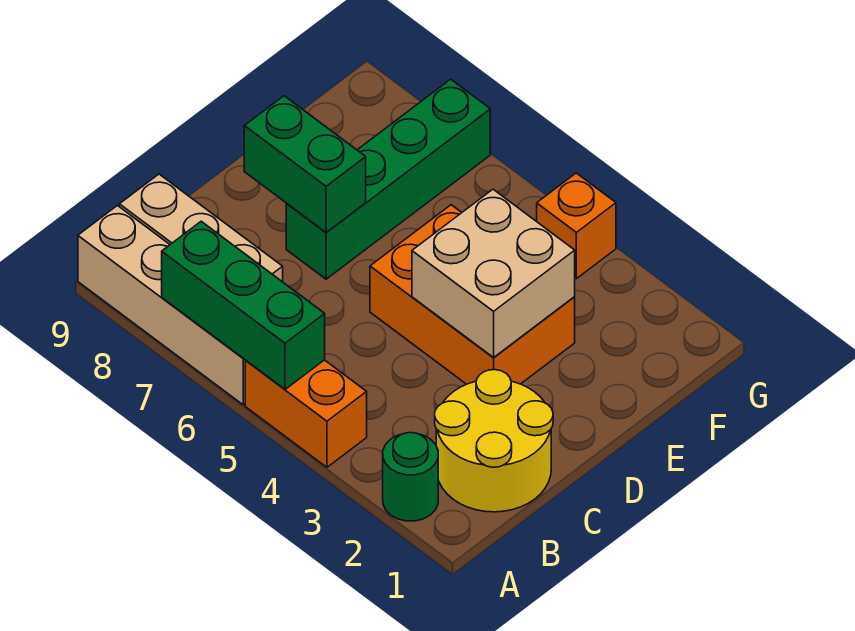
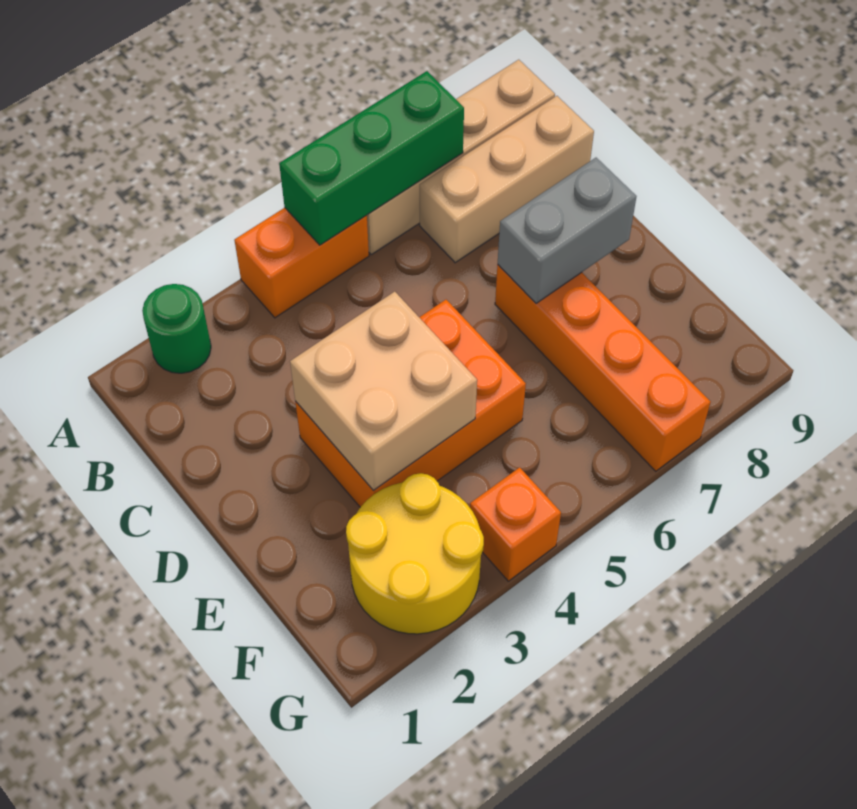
yellow 2x2 round brick [435,370,553,512] -> yellow 2x2 round brick moved to [346,473,484,634]
green 1x4 brick [286,79,490,279] -> orange 1x4 brick [495,265,711,471]
green 1x2 brick [244,96,366,232] -> grey 1x2 brick [498,158,636,303]

